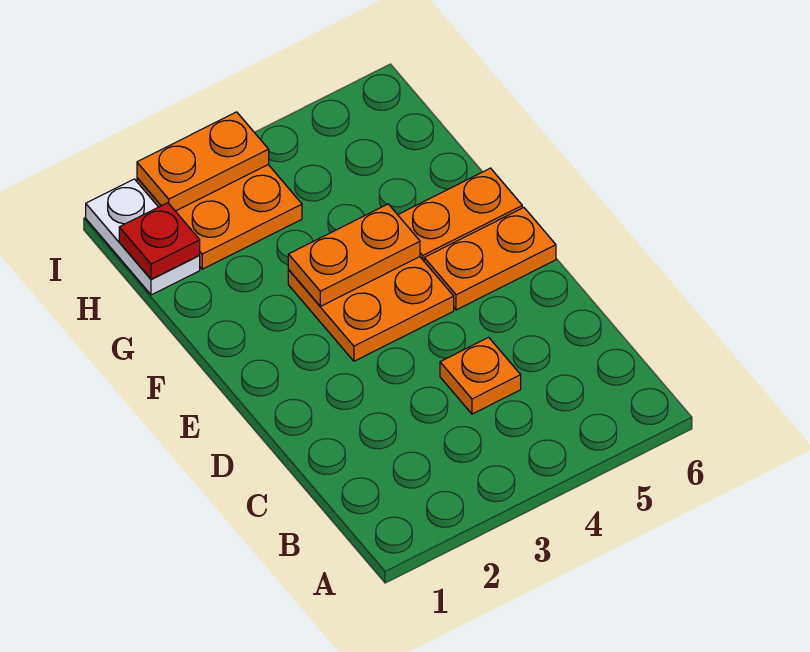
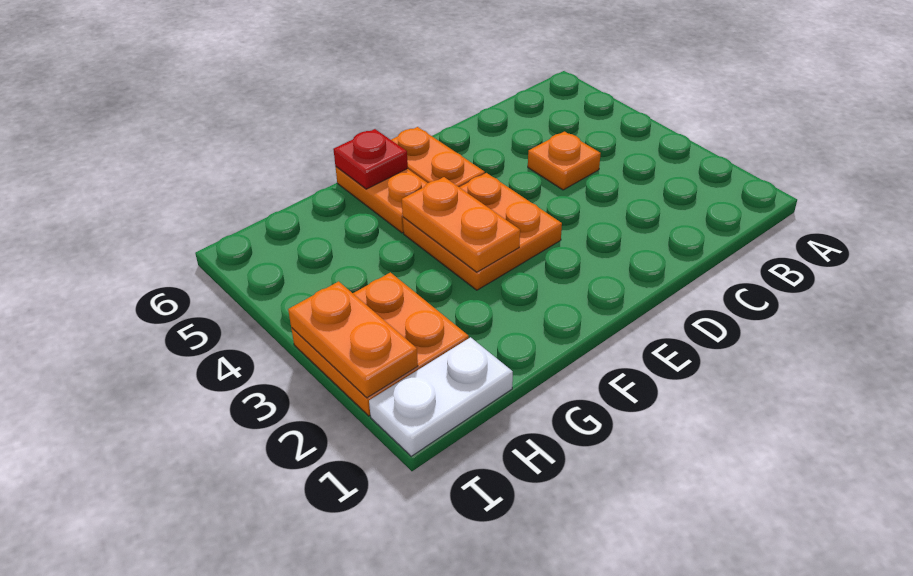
red 1x1 plate [119,203,200,279] -> red 1x1 plate moved to [333,129,408,189]

